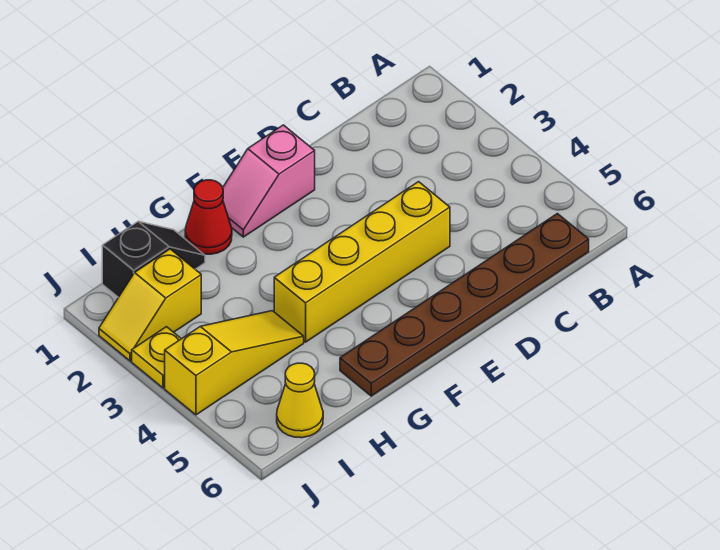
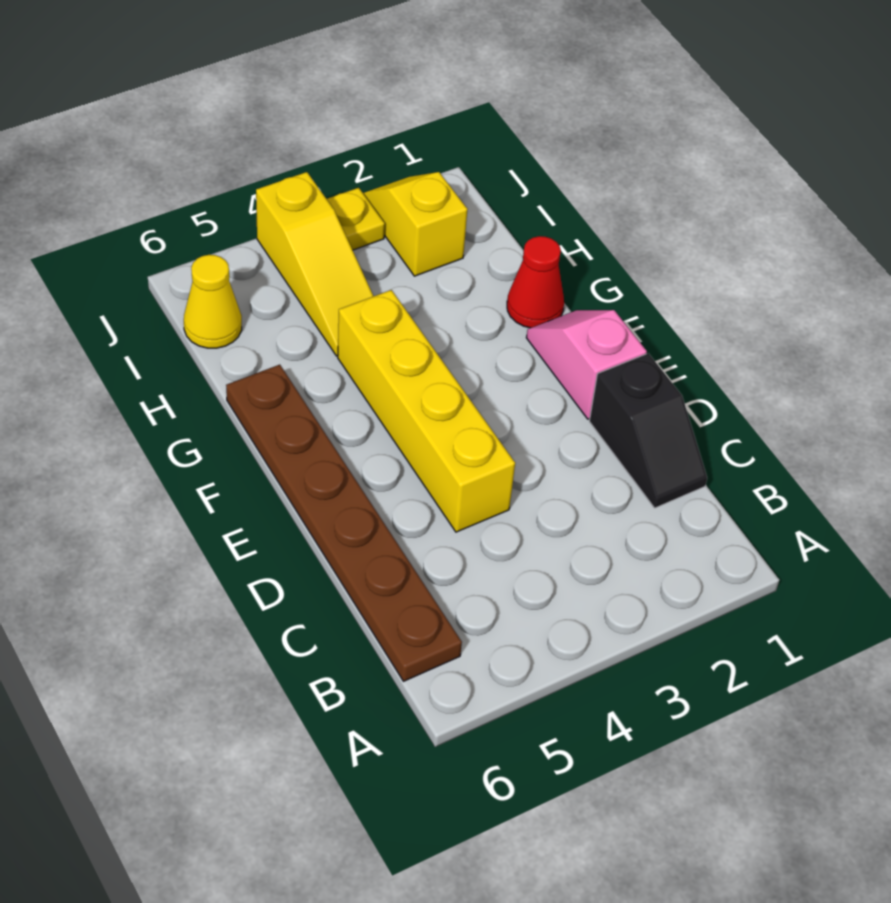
black 1x2 slope [102,221,205,297] -> black 1x2 slope moved to [589,353,707,508]

